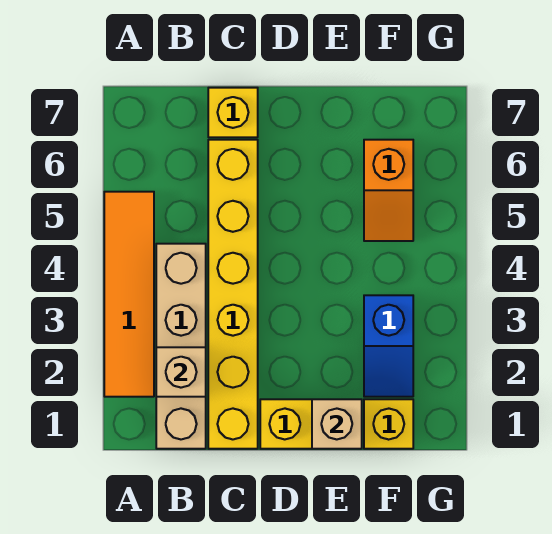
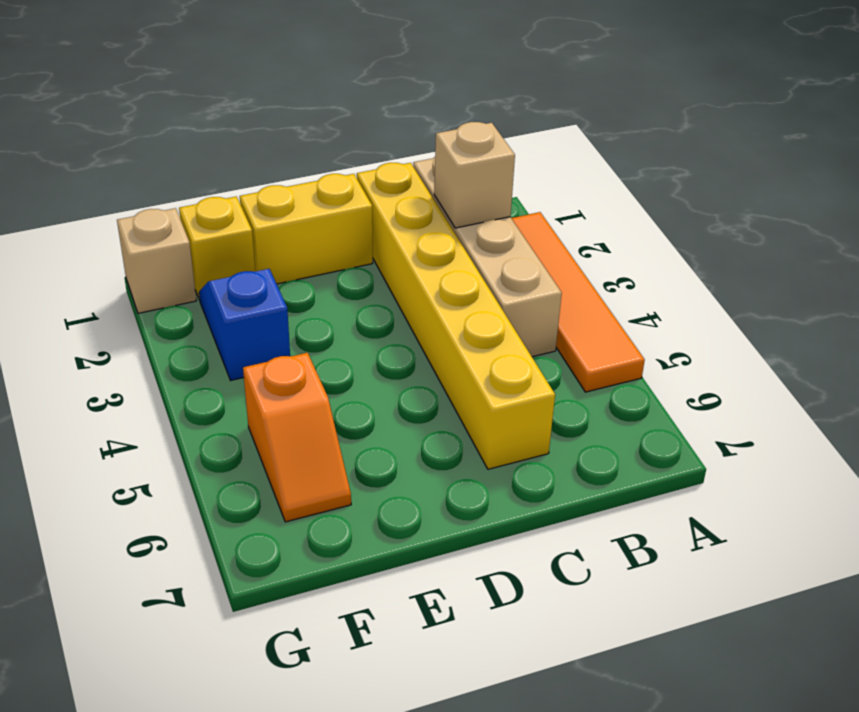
yellow 1x1 brick [208,88,258,137] -> none
tan 1x1 brick [312,399,362,449] -> tan 1x1 brick moved to [117,208,196,313]
orange 1x2 slope [364,140,413,241] -> orange 1x2 slope turned to [243,353,351,522]

